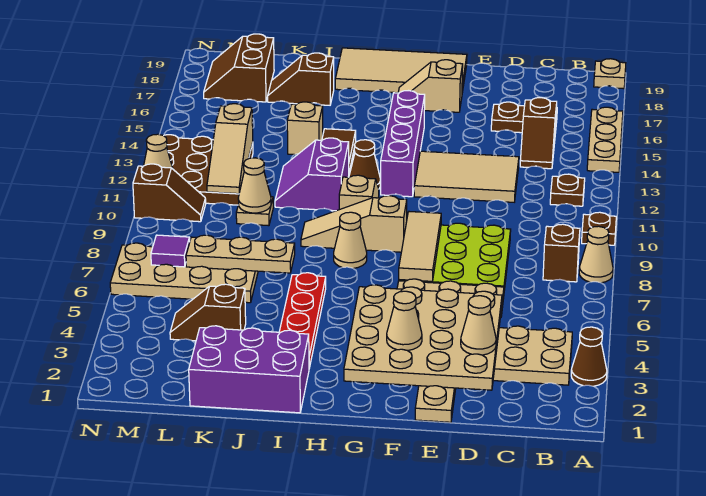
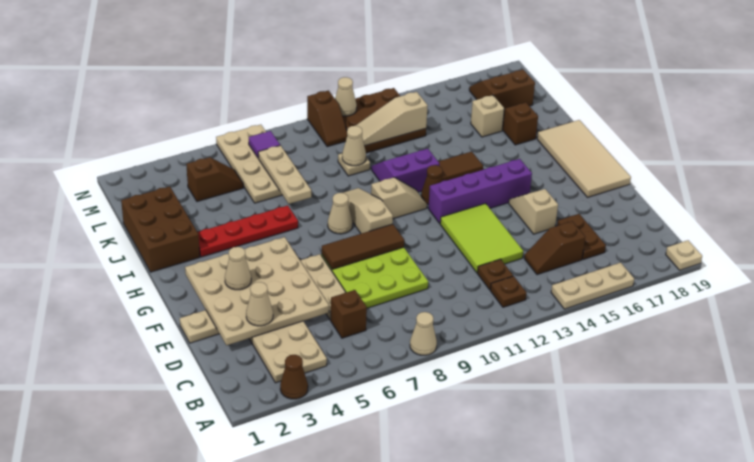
brown 1x1 plate [582,212,616,245] -> brown 1x1 plate moved to [477,259,513,290]
brown 1x1 brick [543,224,580,282] -> brown 1x1 brick moved to [330,290,367,338]
tan 2x3 tile [414,151,519,202] -> lime 2x3 tile [440,203,523,273]
tan 1x3 tile [399,212,441,281] -> brown 1x3 tile [322,224,404,269]
tan 1x2 slope [398,60,463,112] -> tan 1x2 slope moved to [509,189,558,234]
purple 2x3 brick [189,326,309,413] -> brown 2x3 brick [121,186,200,272]
tan 1x1 brick [287,102,323,155] -> tan 1x1 brick moved to [471,95,504,137]
brown 1x2 slope [170,284,246,341] -> brown 1x2 slope turned to [186,157,244,201]

